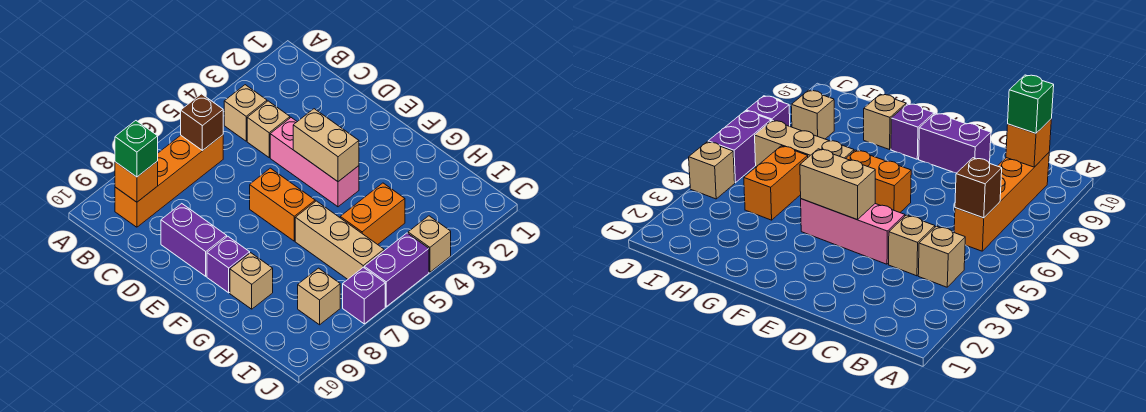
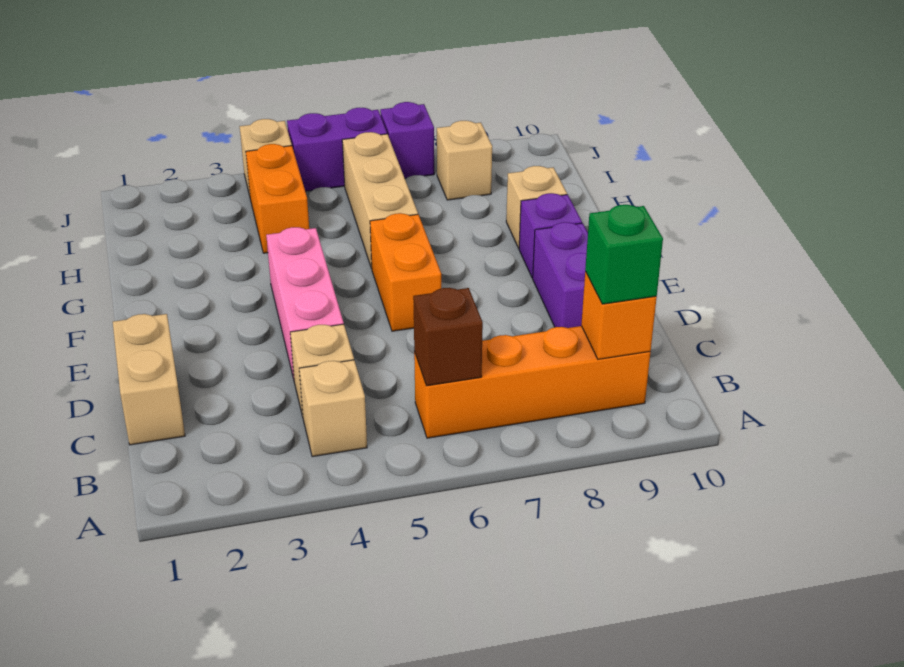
tan 1x2 brick [293,109,359,182] -> tan 1x2 brick moved to [113,314,185,445]
orange 1x2 brick [340,183,405,245] -> orange 1x2 brick turned to [246,144,309,253]

